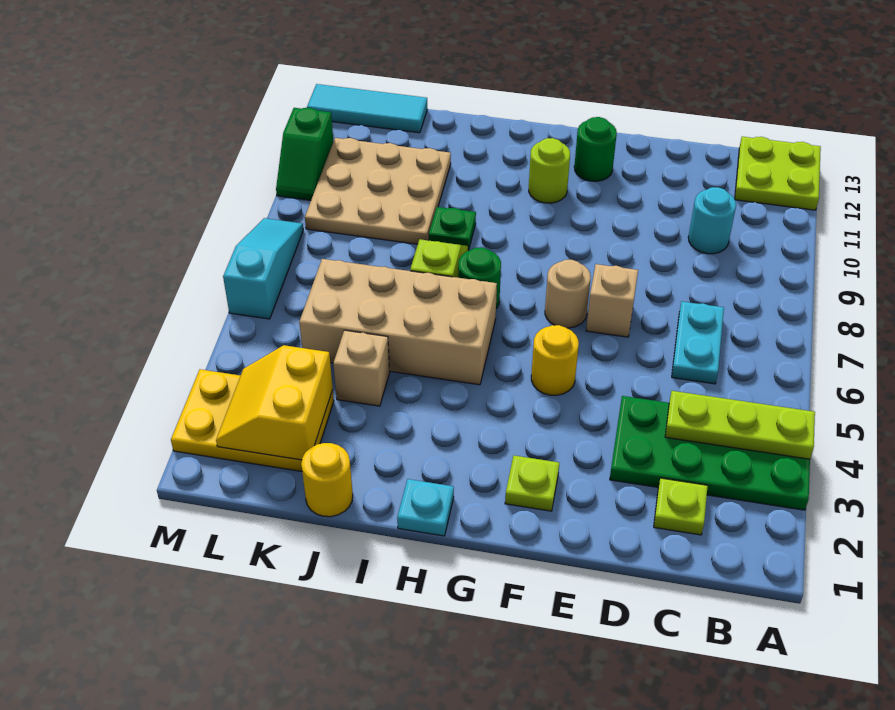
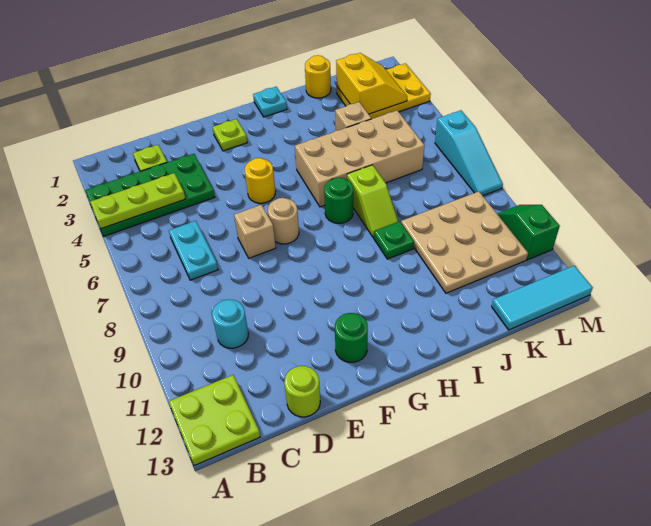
lime 1x1 round brick [529,138,570,203] -> lime 1x1 round brick moved to [284,366,320,417]

